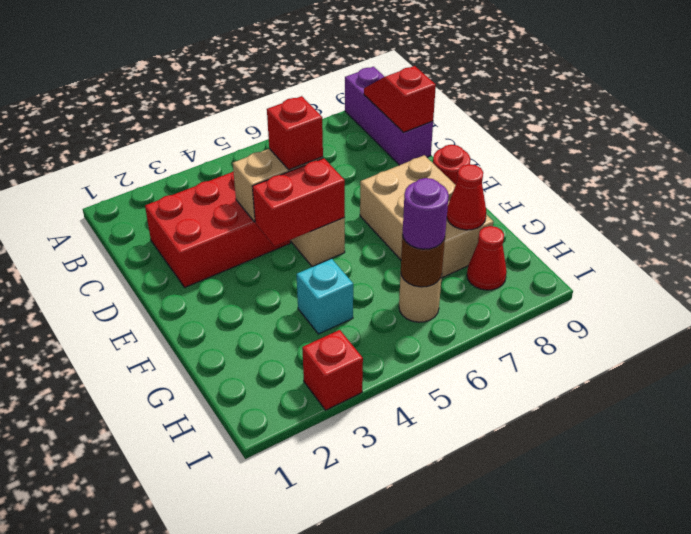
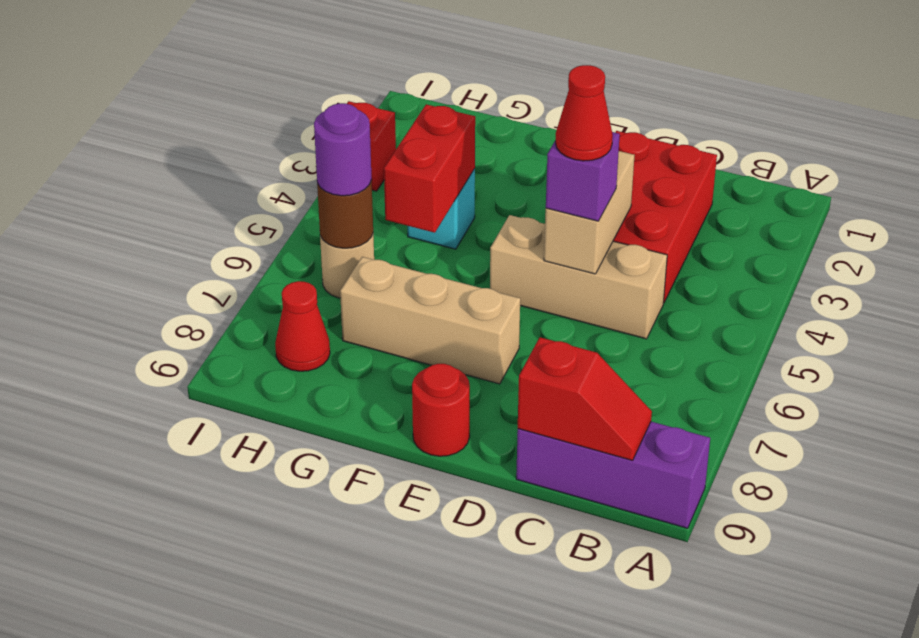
red 1x1 brick [267,96,323,170] -> purple 1x1 brick [546,132,620,221]
red 1x2 brick [252,158,345,246] -> red 1x2 brick moved to [384,104,475,233]
tan 2x3 brick [360,155,493,278] -> tan 1x3 brick [340,257,520,384]
red 1x1 cone [447,164,486,230] -> red 1x1 cone moved to [555,65,613,161]

